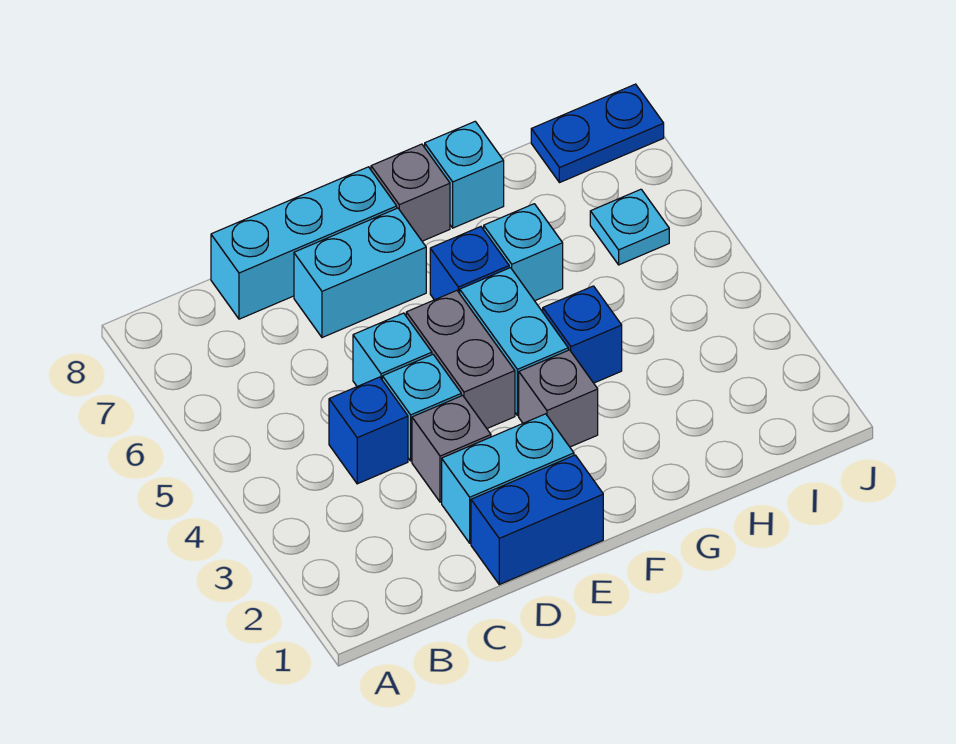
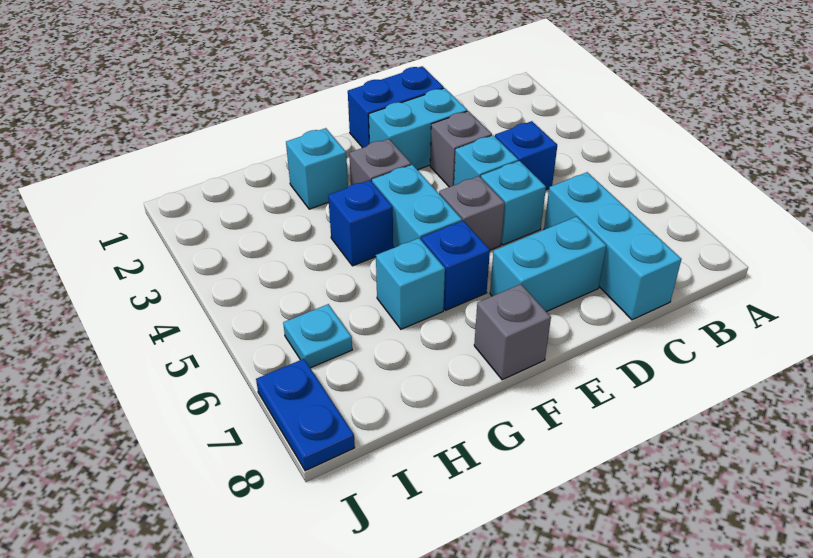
cyan 1x3 brick [211,167,397,319] -> cyan 1x3 brick turned to [544,172,681,320]
grey 1x2 brick [406,291,515,428] -> grey 1x1 brick [439,176,505,250]
cyan 1x1 brick [425,122,504,228] -> cyan 1x1 brick moved to [286,128,348,209]
blue 1x2 plate [531,84,664,183] -> blue 1x2 plate turned to [256,359,355,471]

